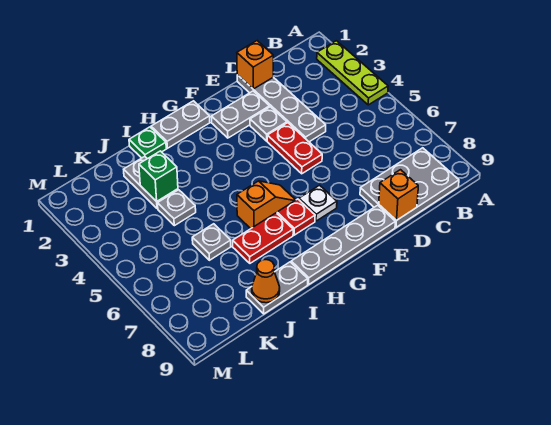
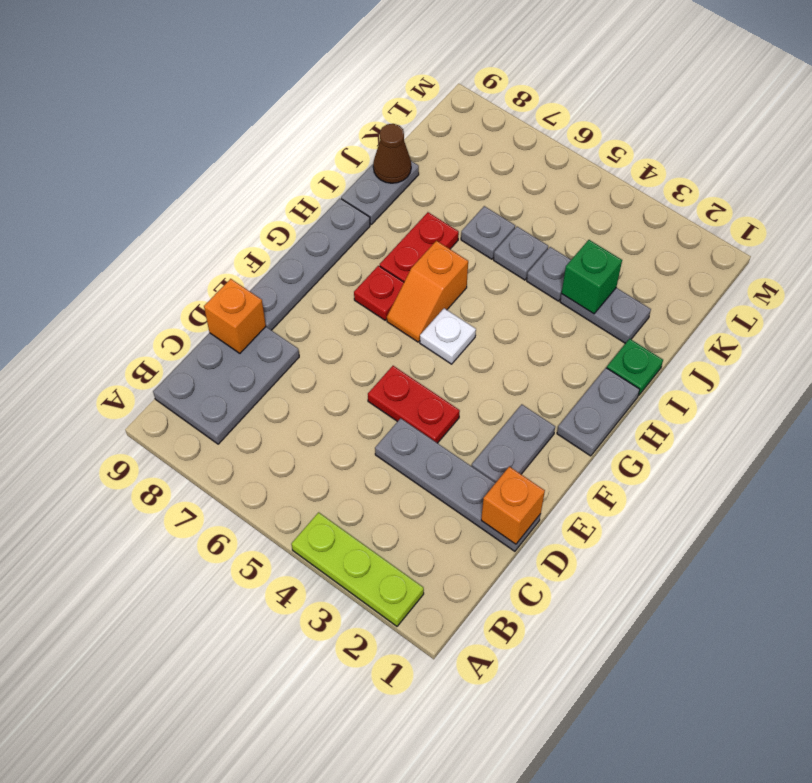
grey 1x1 plate [250,107,287,141] -> grey 1x1 plate moved to [494,227,548,280]
white 1x1 plate [299,185,337,221] -> white 1x1 plate moved to [420,308,476,364]
orange 1x1 cone [252,260,280,303] -> brown 1x1 cone [373,124,411,183]

